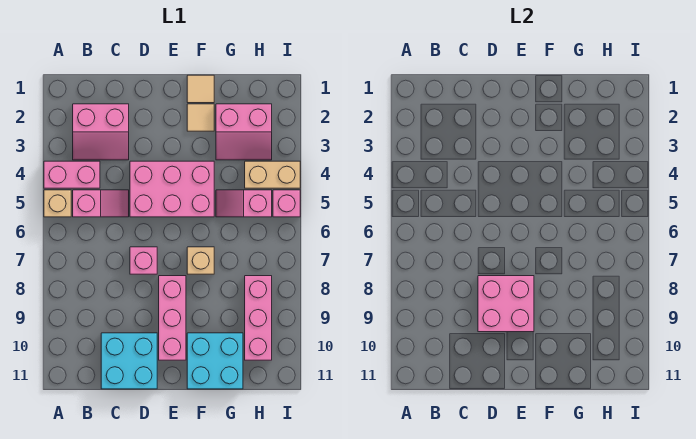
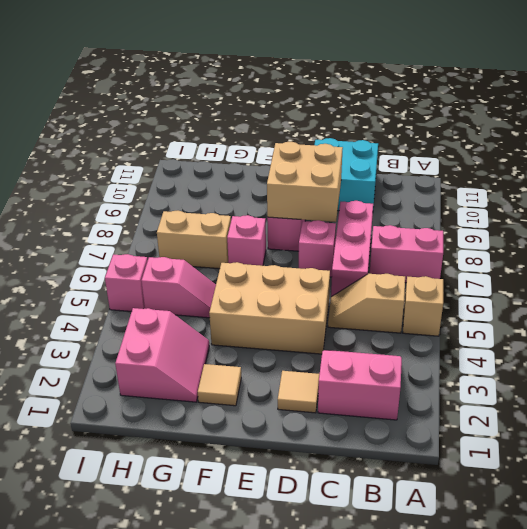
pink 1x2 brick [44,161,100,188] -> pink 1x2 brick moved to [370,225,443,283]
pink 1x2 slope [73,190,129,217] -> tan 1x2 slope [328,274,405,333]
pink 2x3 brick [130,161,214,217] -> tan 2x3 brick [209,262,330,354]
pink 2x2 brick [478,276,534,332] -> tan 2x2 brick [267,142,343,222]
tan 1x1 tile [187,75,214,103] -> tan 1x1 tile moved to [278,371,320,413]
tan 1x1 brick [187,247,214,274] -> pink 1x1 brick [227,215,266,266]
cyan 2x2 brick [187,333,243,389] -> none
pink 2x2 slope [216,104,272,160] -> pink 2x2 slope turned to [115,308,209,402]
tan 1x2 brick [245,161,300,188] -> tan 1x2 brick moved to [157,211,231,269]
pink 1x3 brick [245,276,272,360] -> pink 1x3 brick moved to [331,201,373,297]

